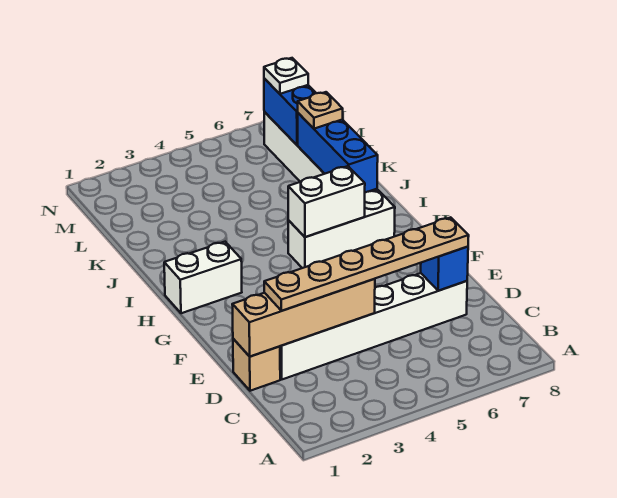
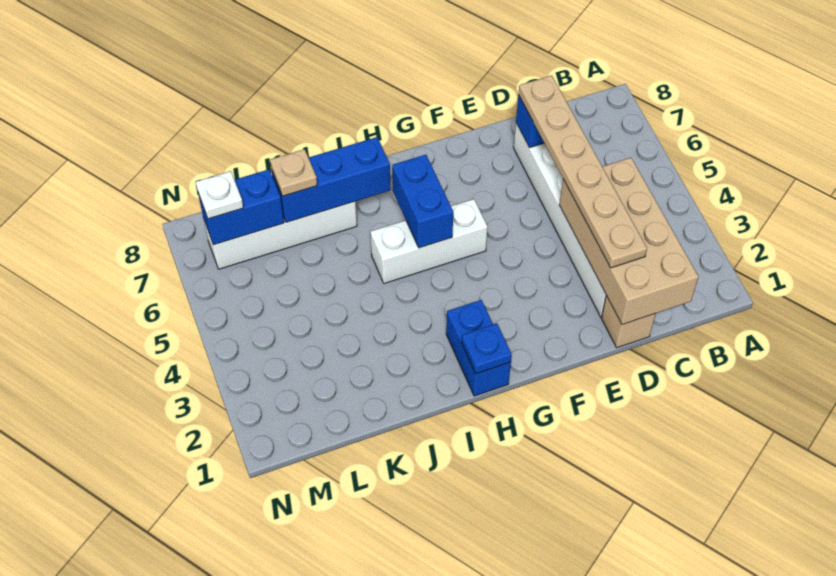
tan 1x4 brick [232,279,375,357] -> tan 2x4 brick [559,158,698,325]
white 1x2 brick [164,242,242,313] -> blue 1x2 brick [446,300,511,396]
none -> blue 1x1 plate [461,324,512,374]
white 1x3 brick [288,190,395,268] -> white 1x3 brick turned to [370,199,488,283]
white 1x2 brick [288,166,365,237] -> blue 1x2 brick [392,155,453,248]

